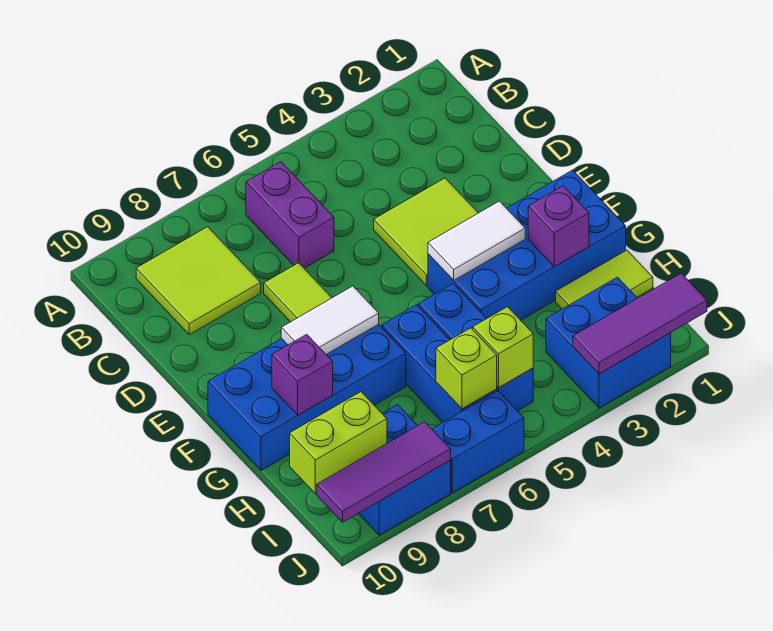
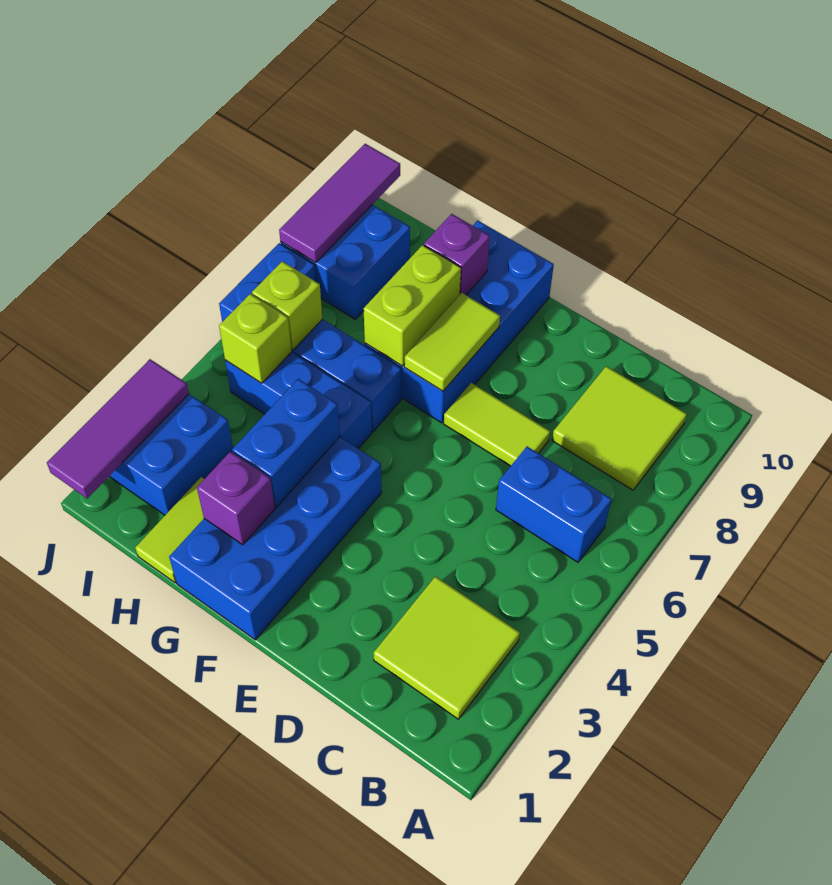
purple 1x2 brick [246,162,334,268] -> blue 1x2 brick [496,447,611,562]
lime 2x2 tile [374,178,478,286] -> lime 2x2 tile moved to [374,576,520,719]
white 1x2 tile [428,201,525,280] -> none
white 1x2 tile [281,286,379,354] -> lime 1x2 tile [404,293,500,391]
none -> blue 1x2 brick [232,379,340,507]
lime 1x2 brick [290,392,387,494] -> lime 1x2 brick moved to [364,245,461,366]

